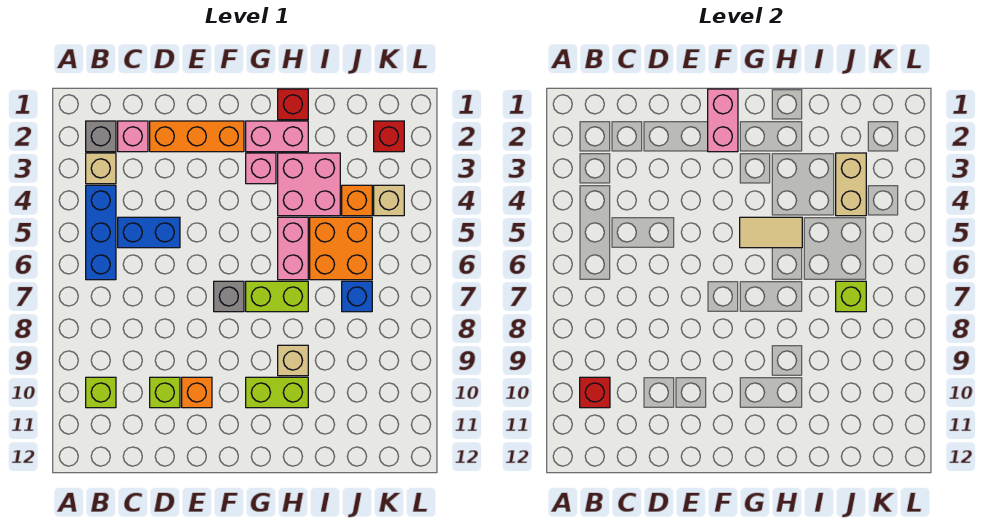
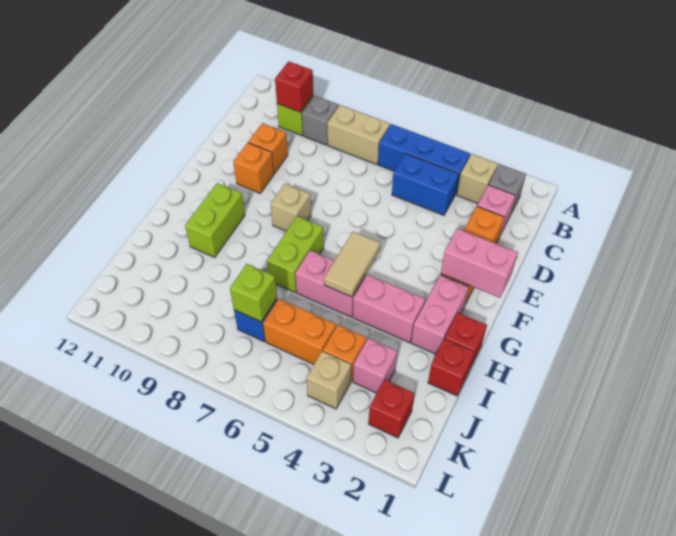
blue 1x2 brick [118,217,180,248] -> blue 1x2 brick turned to [392,154,459,215]
lime 1x1 brick [150,377,180,408] -> orange 1x1 brick [248,123,288,174]
grey 1x1 brick [214,281,244,312] -> grey 1x1 brick moved to [302,96,339,145]
pink 1x1 brick [246,153,276,184] -> pink 1x1 brick moved to [353,338,397,393]
pink 2x2 brick [278,153,340,216] -> pink 1x2 brick [353,275,425,343]
tan 1x1 brick [278,345,308,376] -> tan 1x1 brick moved to [271,184,311,231]
none -> red 1x1 brick [428,339,474,396]
orange 2x2 brick [310,217,372,280] -> orange 1x2 brick [263,299,336,364]
tan 1x2 brick [836,153,866,216] -> tan 1x2 brick moved to [327,105,390,165]

